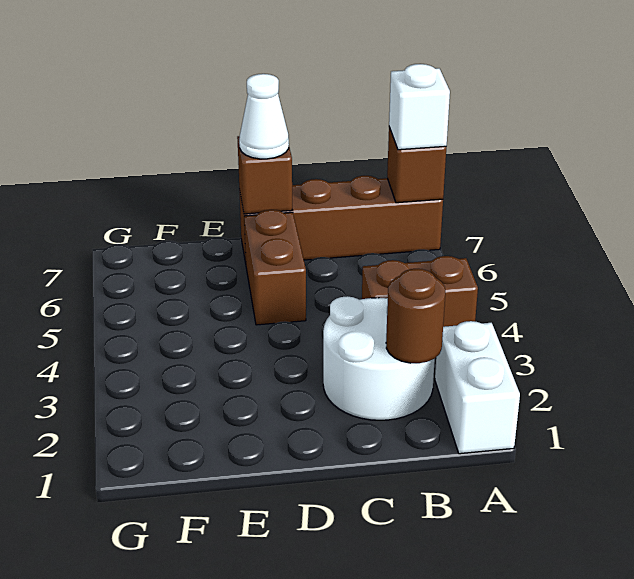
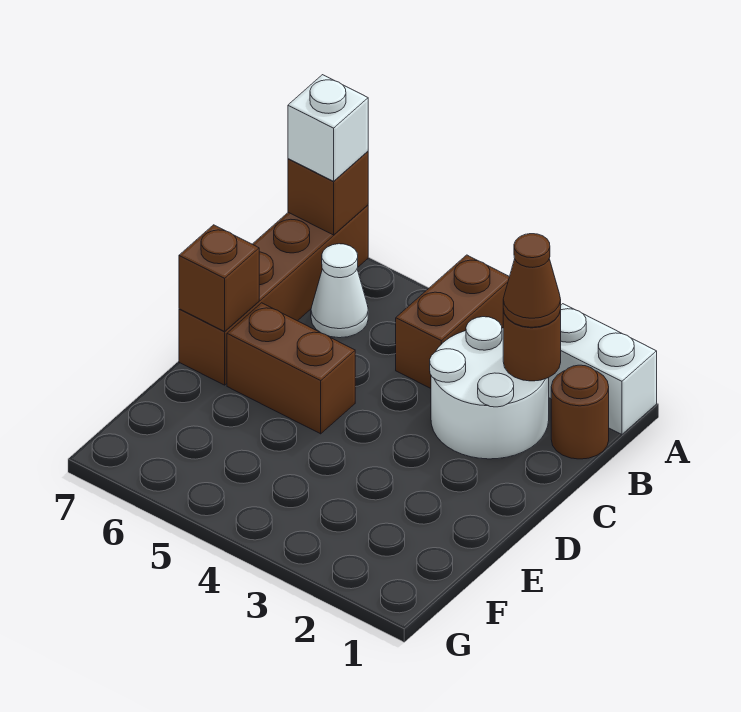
none -> brown 1x1 round brick [551,365,609,459]
none -> brown 1x1 cone [503,234,561,327]
white 1x1 cone [239,74,289,159] -> white 1x1 cone moved to [311,244,368,338]

